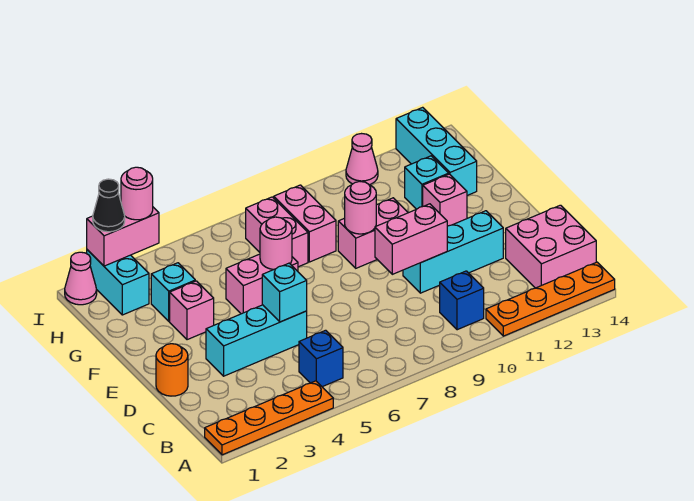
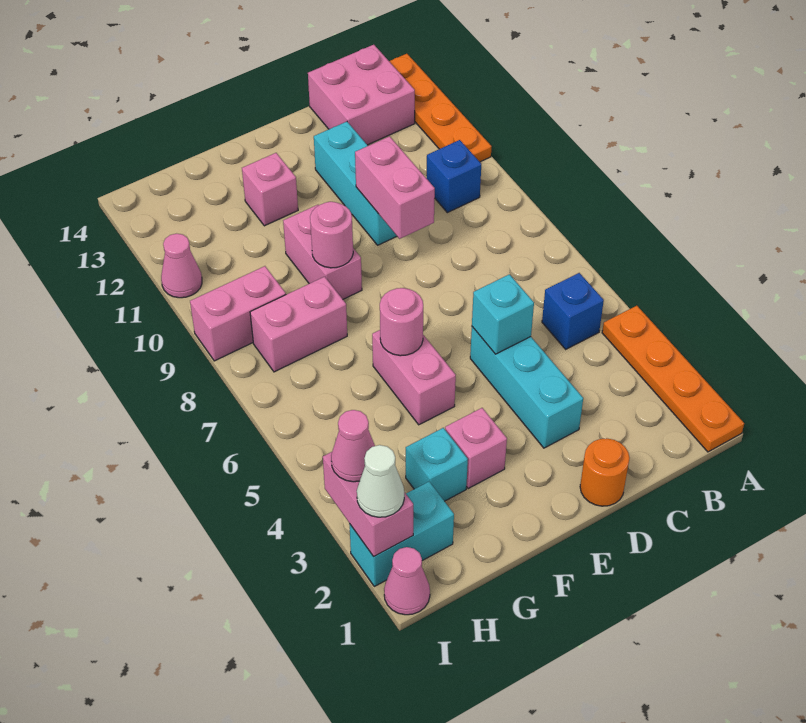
pink 1x2 brick [246,197,308,267] -> pink 1x2 brick moved to [190,266,286,361]
cyan 1x1 brick [405,156,449,209] -> none
cyan 1x3 brick [396,107,477,195] -> none
black 1x1 cone [93,179,125,232] -> white 1x1 cone [357,445,404,517]
pink 1x1 round brick [121,167,153,220] -> pink 1x1 cone [331,410,375,482]

